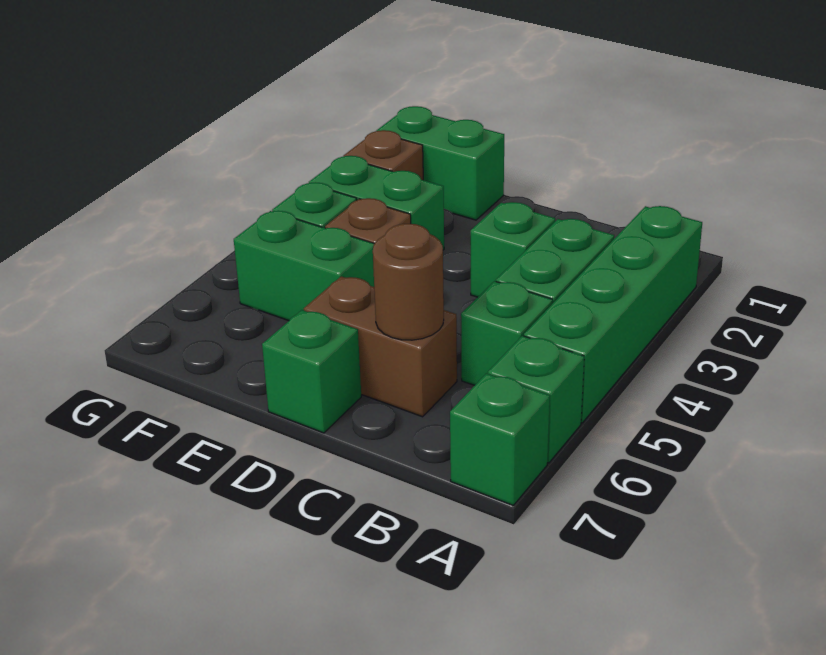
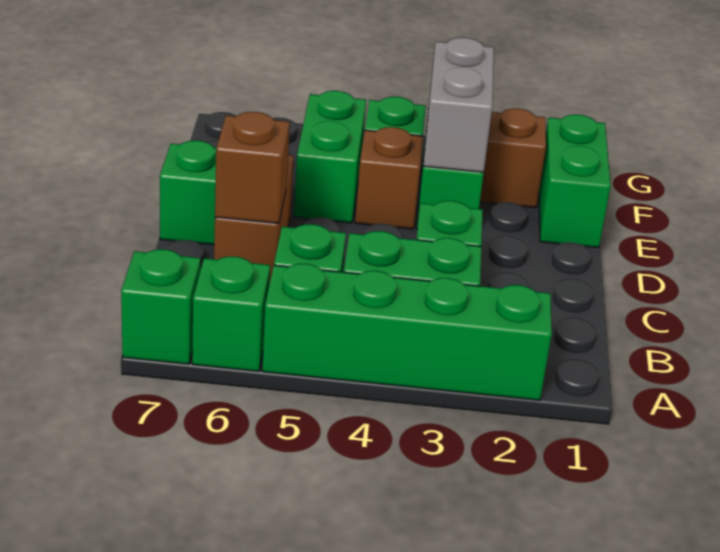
brown 1x1 round brick [373,224,444,340] -> brown 1x1 brick [215,112,290,224]
none -> grey 1x2 brick [423,38,494,172]

